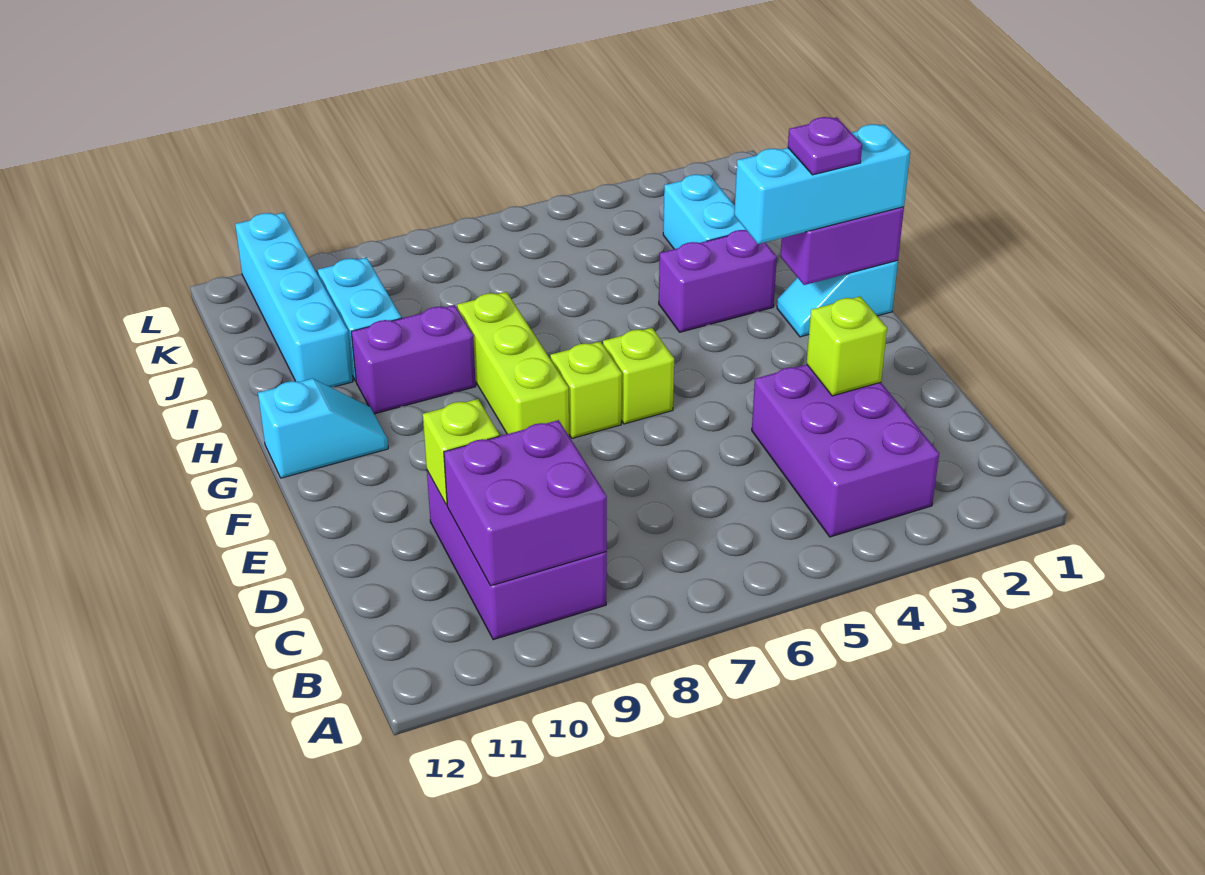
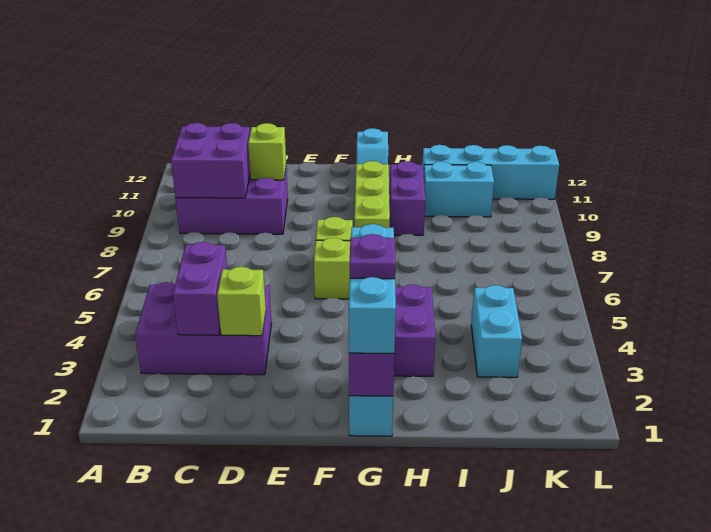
none -> purple 1x2 brick [173,242,227,335]
lime 1x3 brick [457,292,569,436] -> lime 1x3 brick turned to [354,161,390,228]
cyan 1x2 brick [663,174,746,249] -> cyan 1x2 brick turned to [471,285,522,377]

